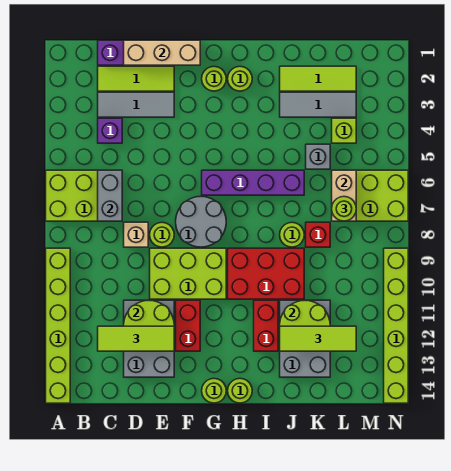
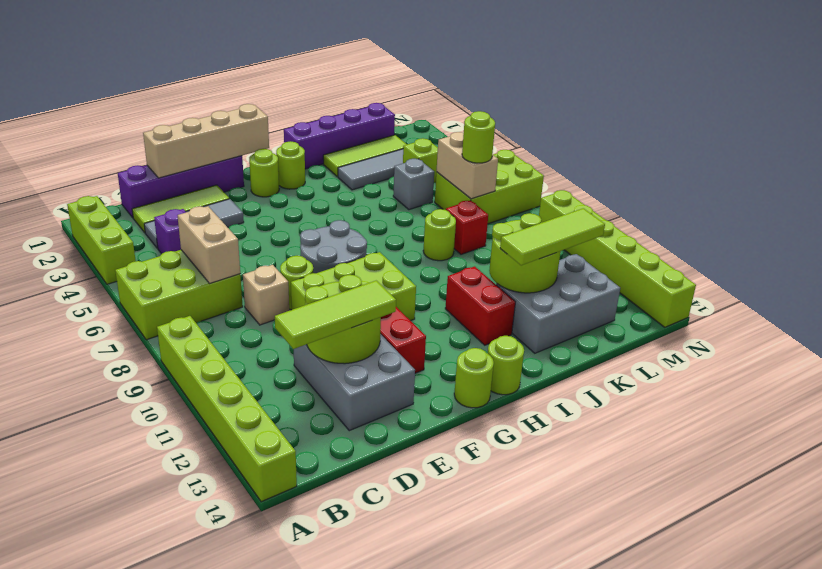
none -> lime 1x3 brick [67,196,136,284]
grey 1x2 brick [98,170,122,221] -> tan 1x2 brick [177,206,240,284]
tan 1x3 brick [124,40,200,65] -> tan 1x4 brick [143,104,269,178]
purple 1x4 brick [202,170,304,195] -> purple 1x4 brick moved to [284,103,395,169]
red 2x3 brick [228,248,304,299] -> none
grey 2x3 brick [280,300,330,377] -> grey 2x3 brick turned to [496,254,620,353]

